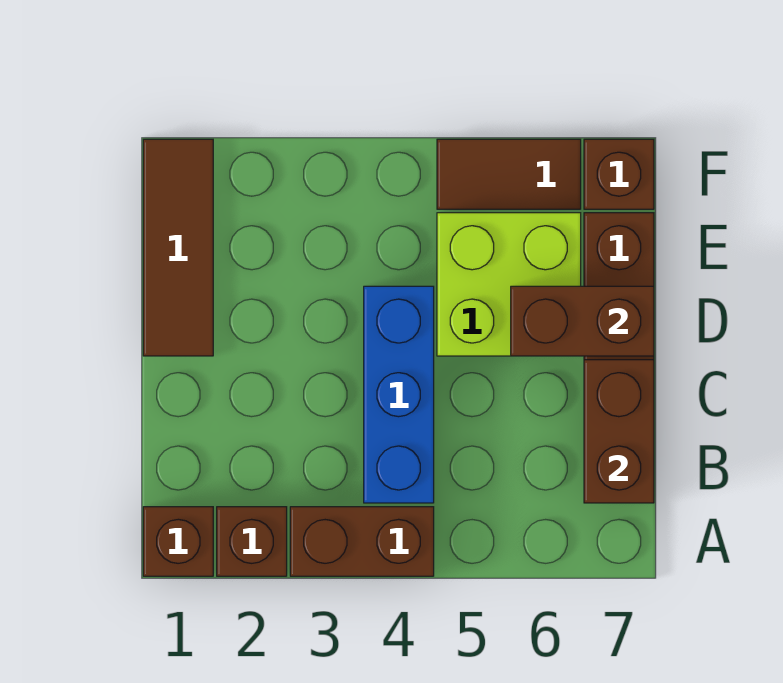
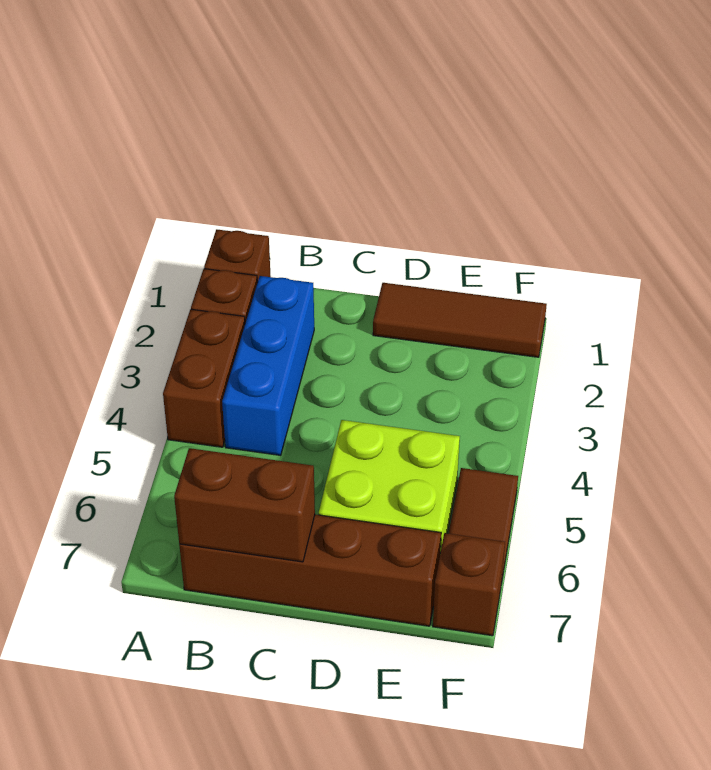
blue 1x3 brick [364,286,434,503] -> blue 1x3 brick turned to [222,276,314,455]
brown 1x2 brick [511,286,654,356] -> none

